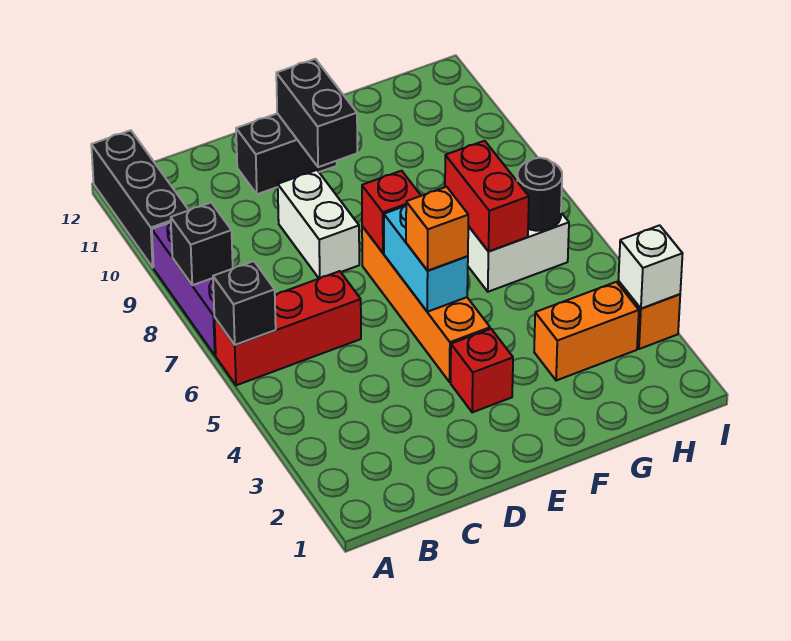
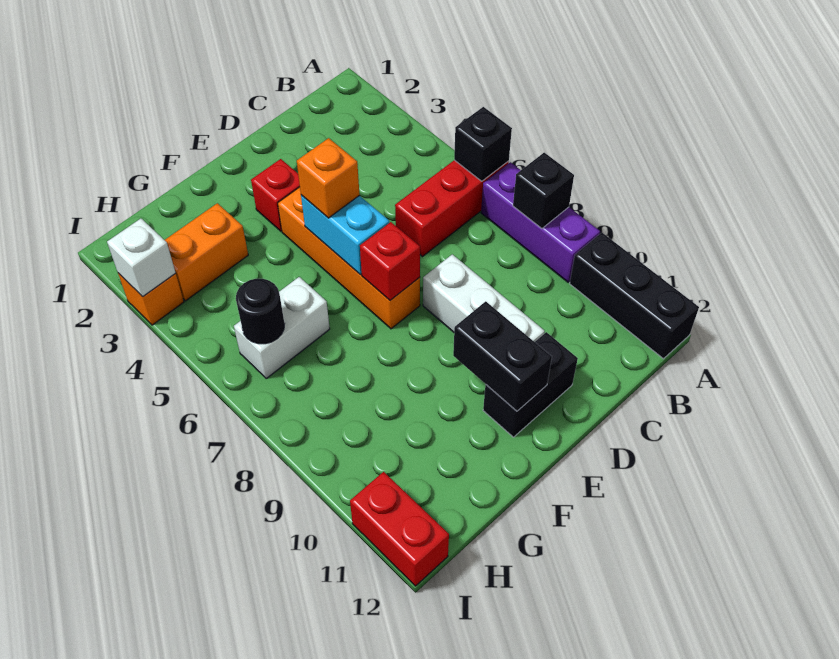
white 1x2 brick [278,170,359,278] -> white 1x3 brick [423,254,545,342]
red 1x2 brick [445,141,529,251] -> red 1x2 brick moved to [350,472,449,586]

